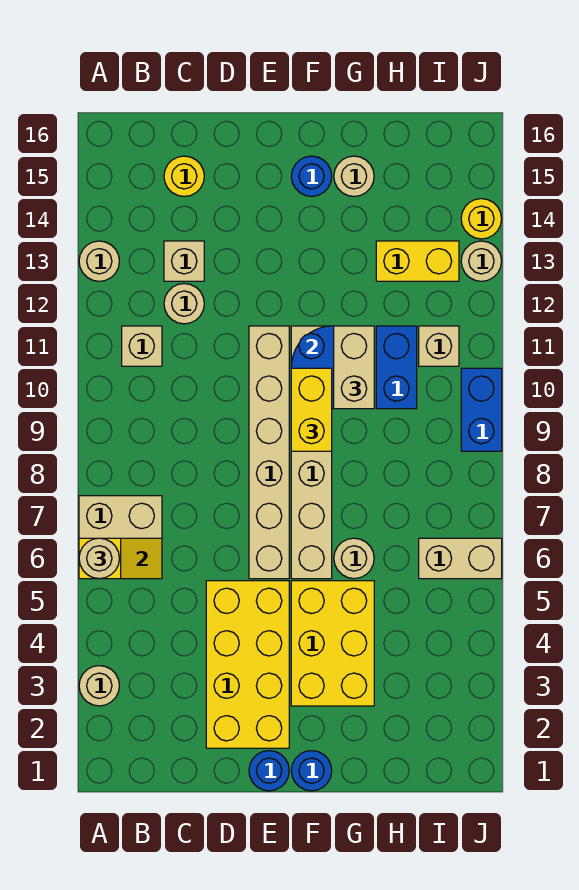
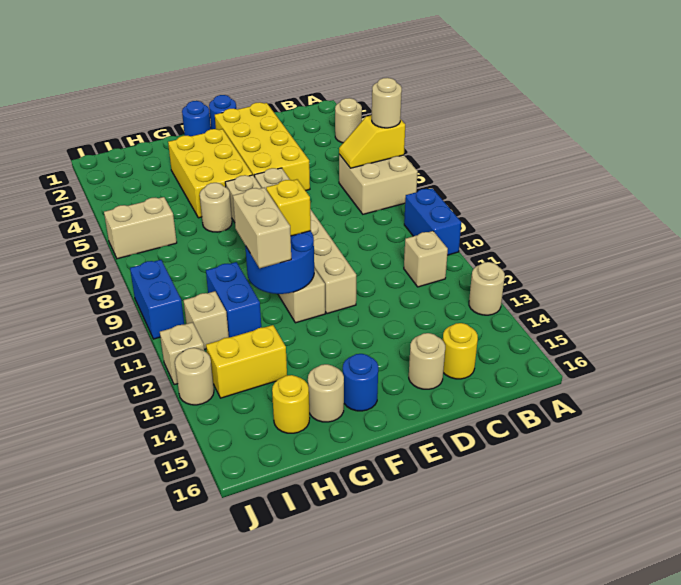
none -> blue 1x2 brick [404,188,461,255]
tan 1x1 round brick [164,284,204,324] -> tan 1x1 round brick moved to [409,333,445,389]
tan 1x1 brick [164,241,204,281] -> tan 1x1 brick moved to [160,322,204,385]
yellow 1x2 brick [291,368,332,451] -> yellow 1x1 brick [266,179,311,236]
yellow 1x1 round brick [461,199,502,239] -> yellow 1x1 round brick moved to [272,375,310,433]

